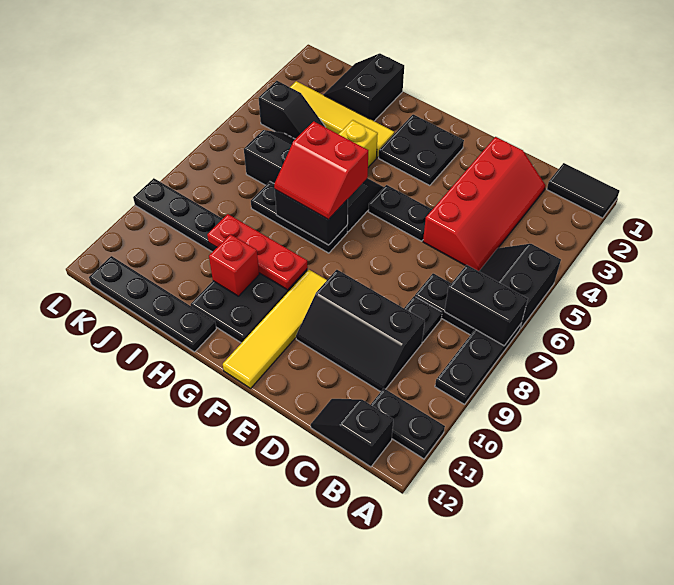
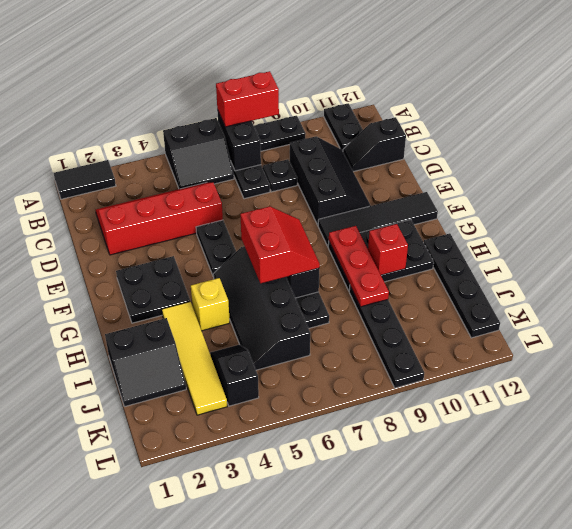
black 1x2 tile [547,163,619,218] -> black 1x2 tile turned to [54,160,116,199]
none -> red 1x2 brick [216,71,279,127]
black 1x2 slope [311,399,393,467] -> black 1x2 slope turned to [343,117,406,172]
yellow 1x4 tile [223,270,327,388] -> black 1x4 tile [318,192,438,246]

